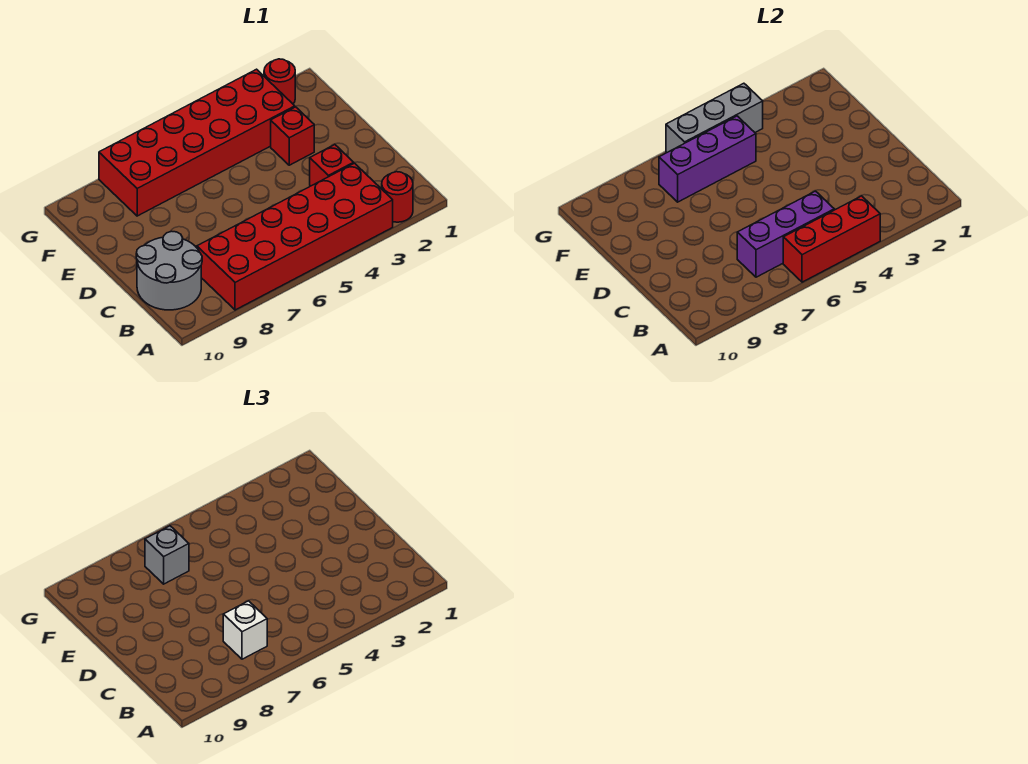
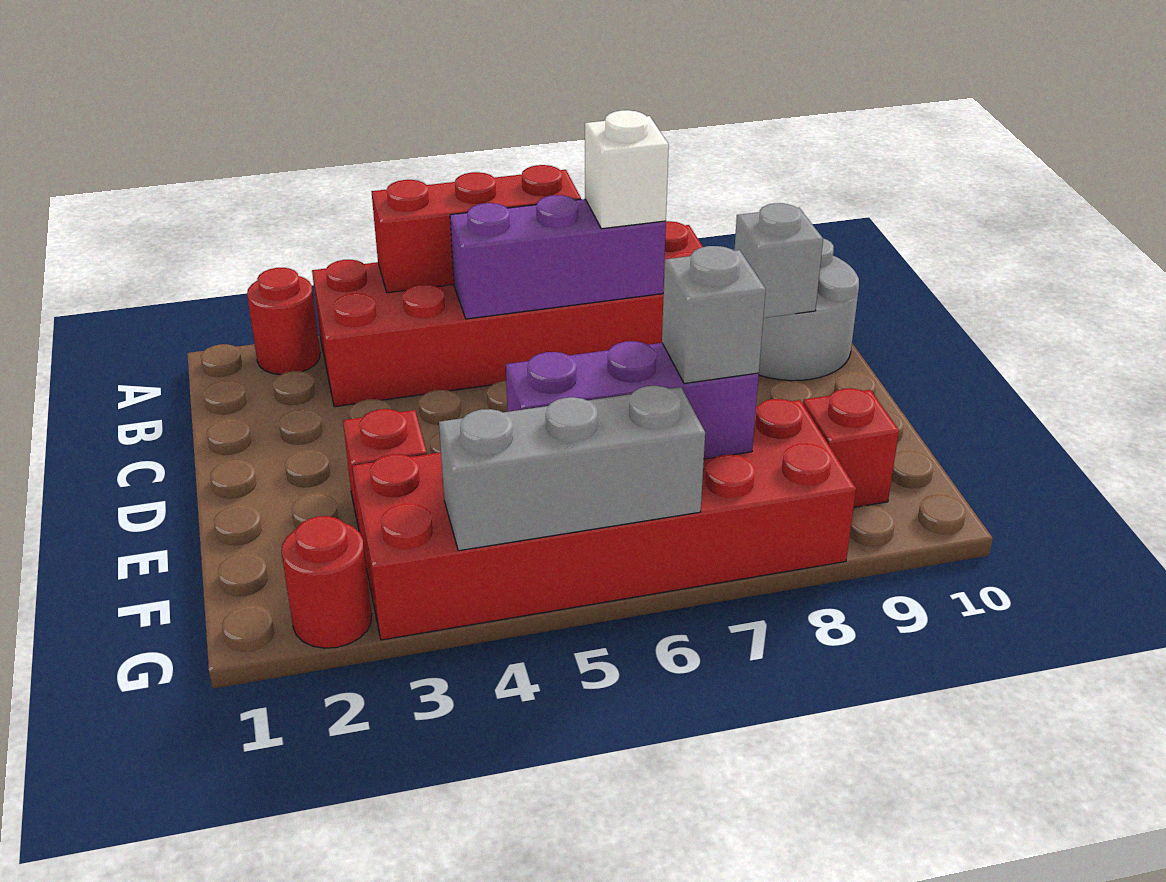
red 1x1 brick [310,145,354,186] -> red 1x1 brick moved to [803,388,899,507]
none -> grey 1x1 brick [734,203,823,318]

